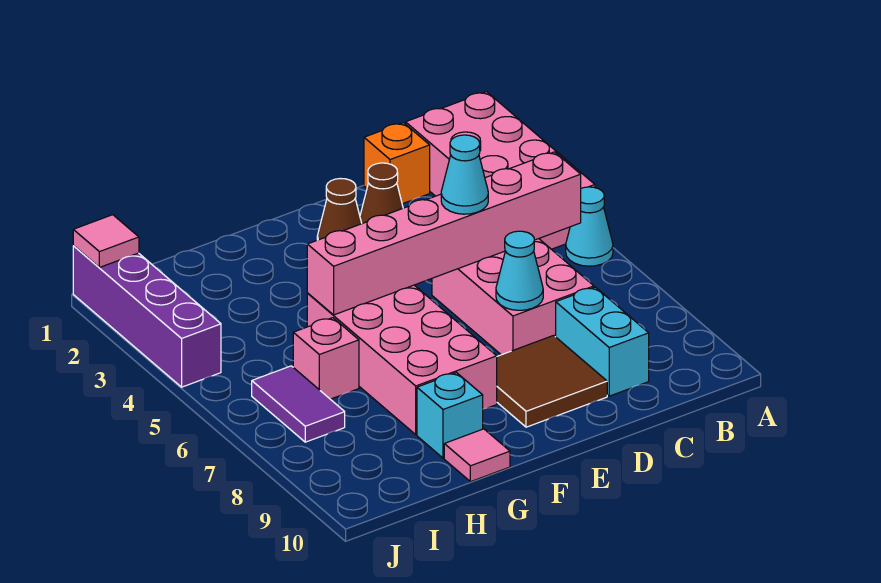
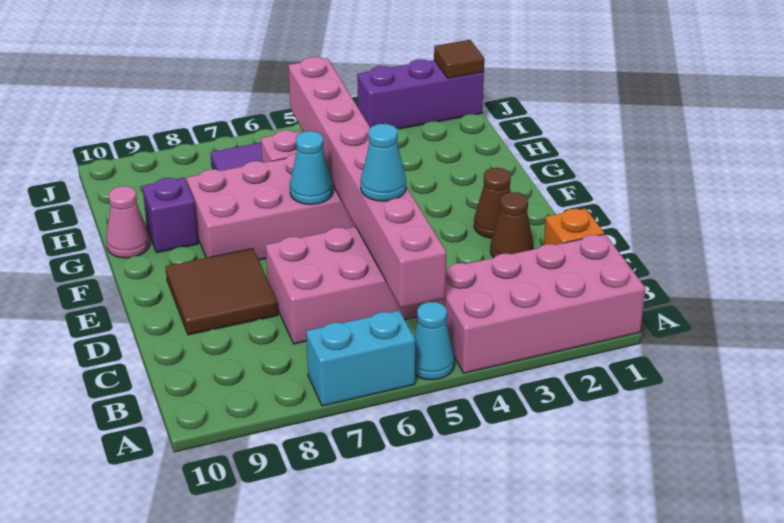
pink 1x6 brick [307,152,581,315] -> pink 1x8 brick [288,57,446,308]
cyan 1x2 brick [556,287,649,396] -> cyan 1x2 brick moved to [306,311,415,406]
cyan 1x1 cone [496,231,543,310] -> cyan 1x1 cone moved to [290,131,333,204]
cyan 1x1 brick [417,373,483,458] -> purple 1x1 brick [142,178,198,253]
pink 1x1 tile [444,429,510,482] -> pink 1x1 cone [106,186,150,258]
purple 1x4 brick [73,246,221,387] -> purple 1x3 brick [357,59,484,129]
pink 1x1 tile [73,215,139,267] -> brown 1x1 tile [434,40,484,78]

